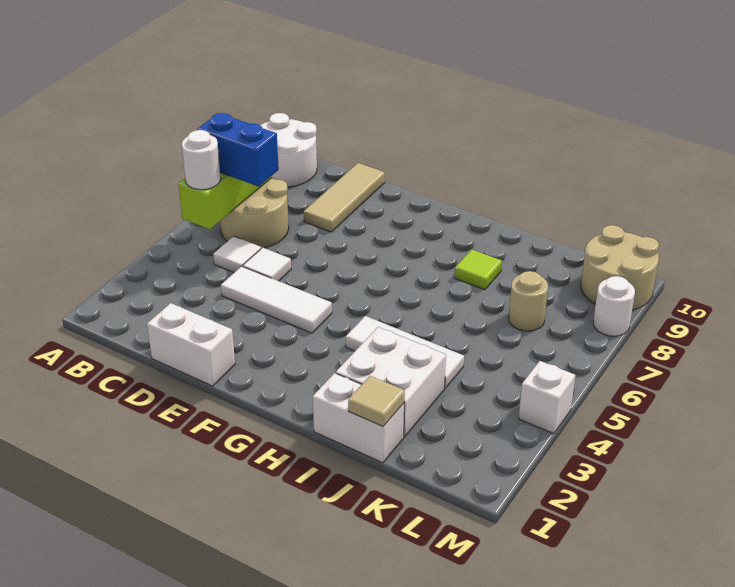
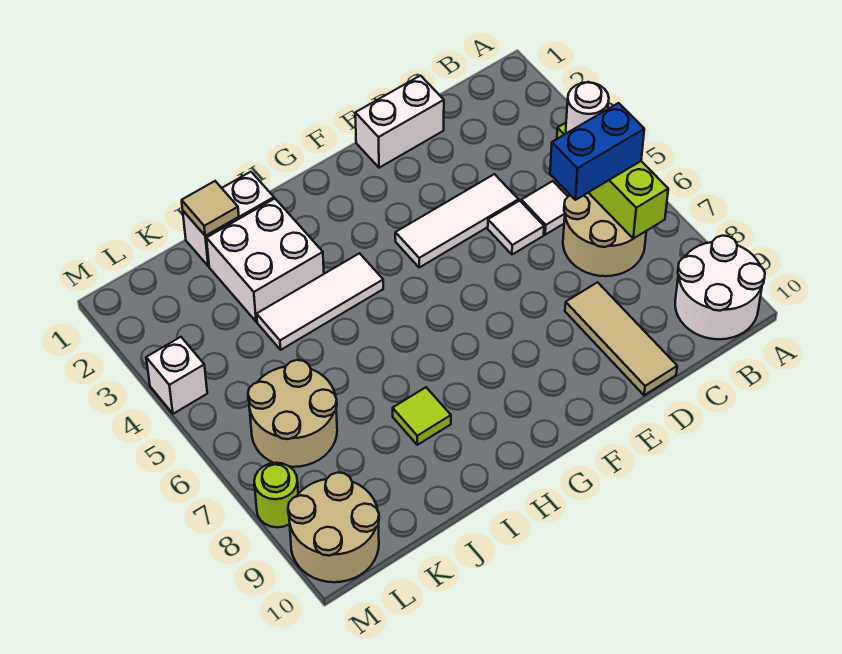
tan 1x1 round brick [509,271,548,331] -> tan 2x2 round brick [248,360,337,467]
white 1x1 round brick [593,276,635,336] -> lime 1x1 round brick [254,463,298,527]

